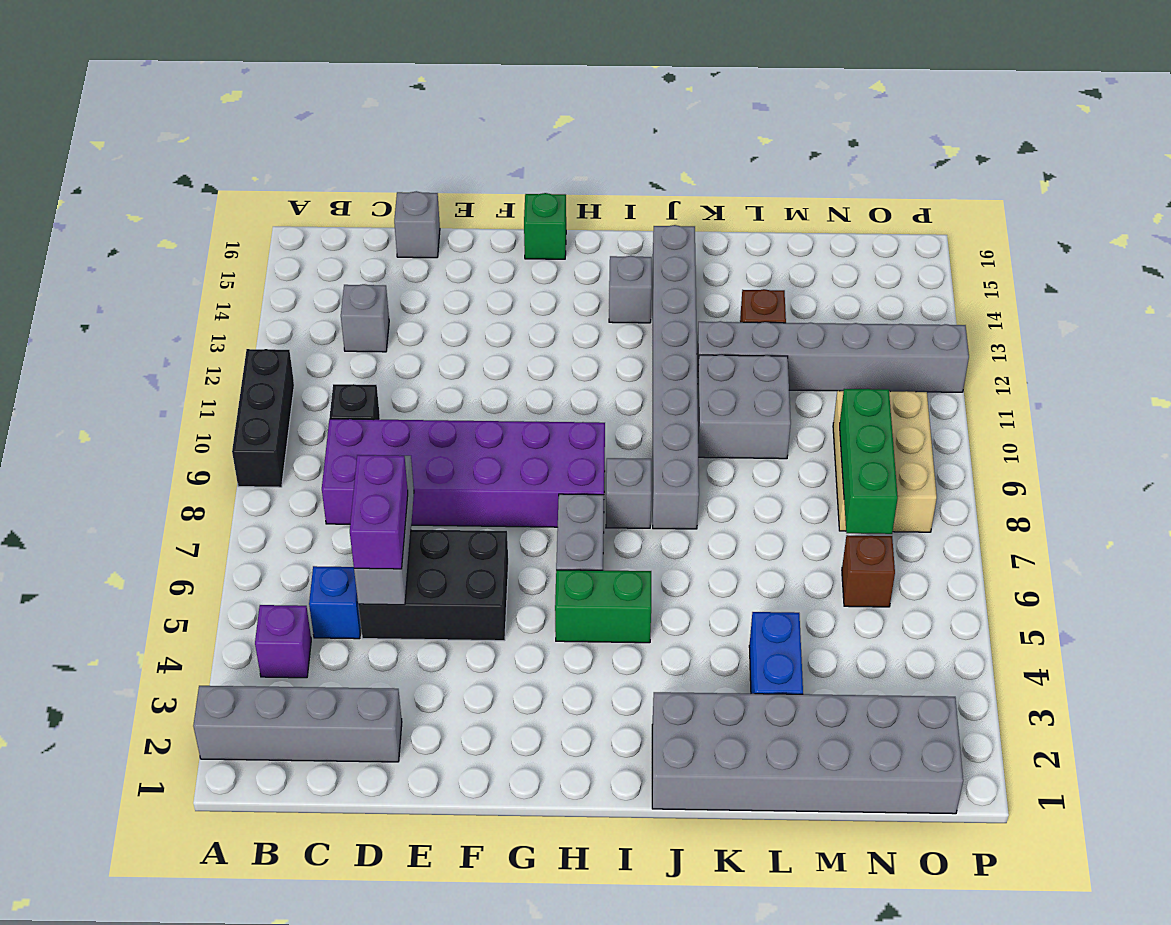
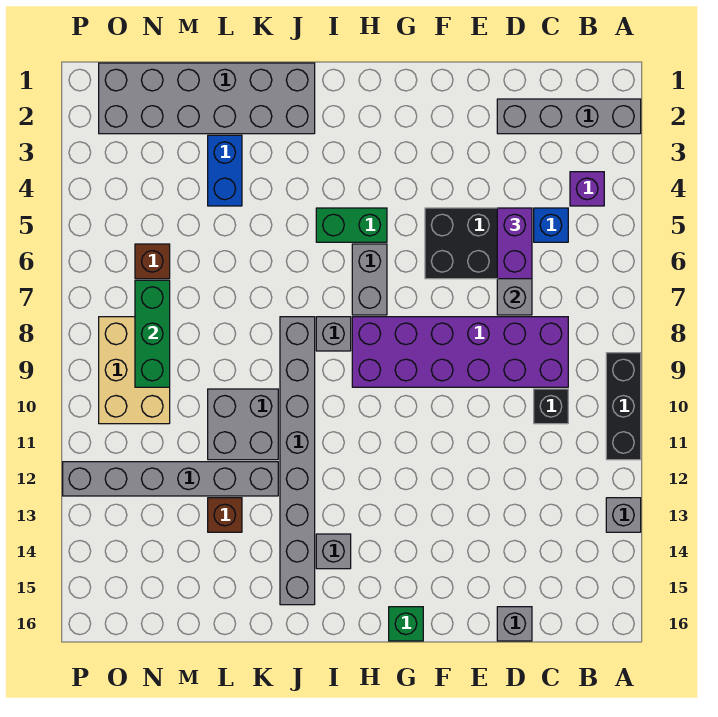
grey 1x1 brick [341,284,389,352] -> grey 1x1 brick moved to [606,498,641,532]

